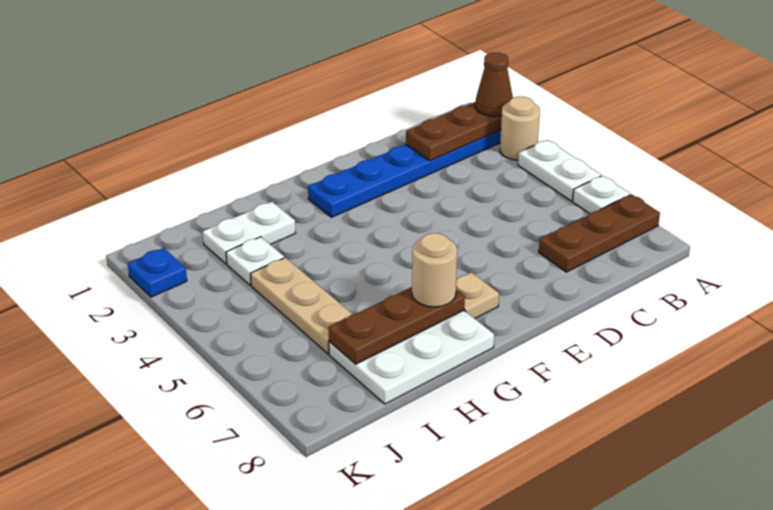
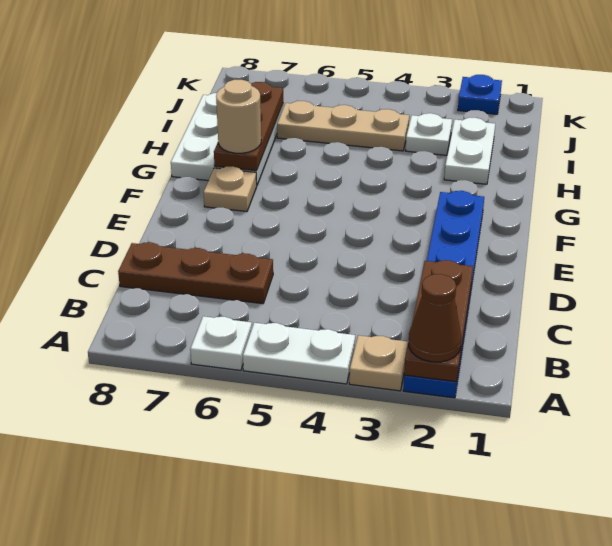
tan 1x1 round brick [500,96,540,160] -> tan 1x1 plate [349,335,408,391]
brown 1x3 plate [539,194,660,272] -> brown 1x3 plate turned to [118,242,273,304]

